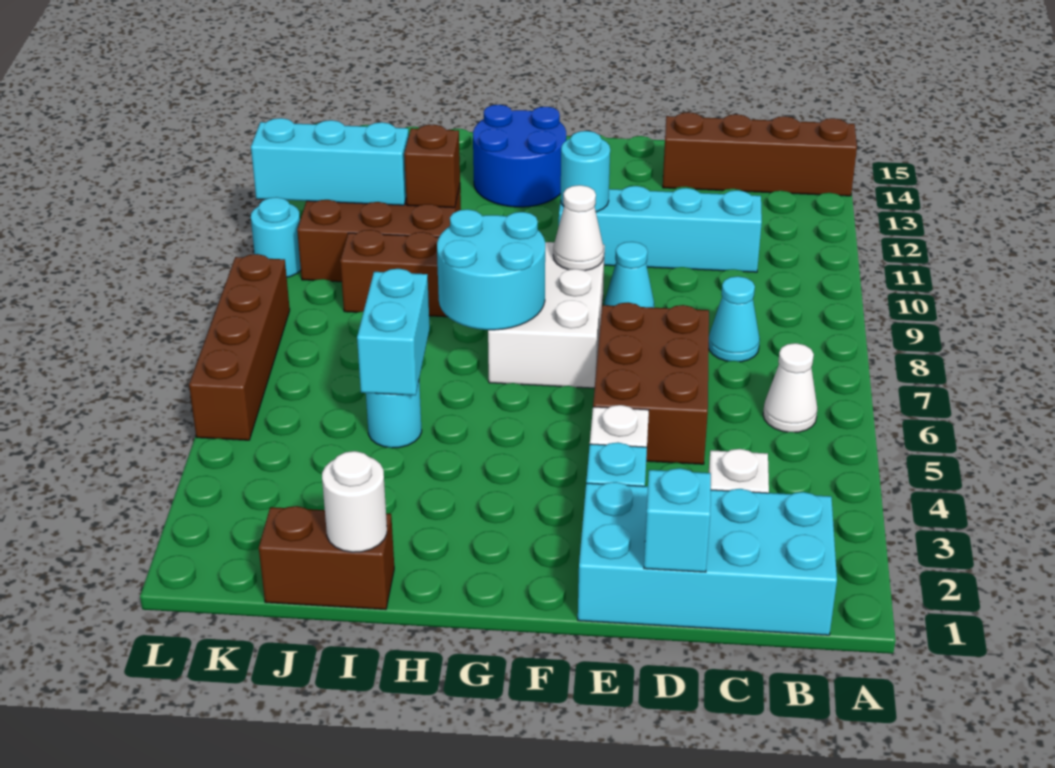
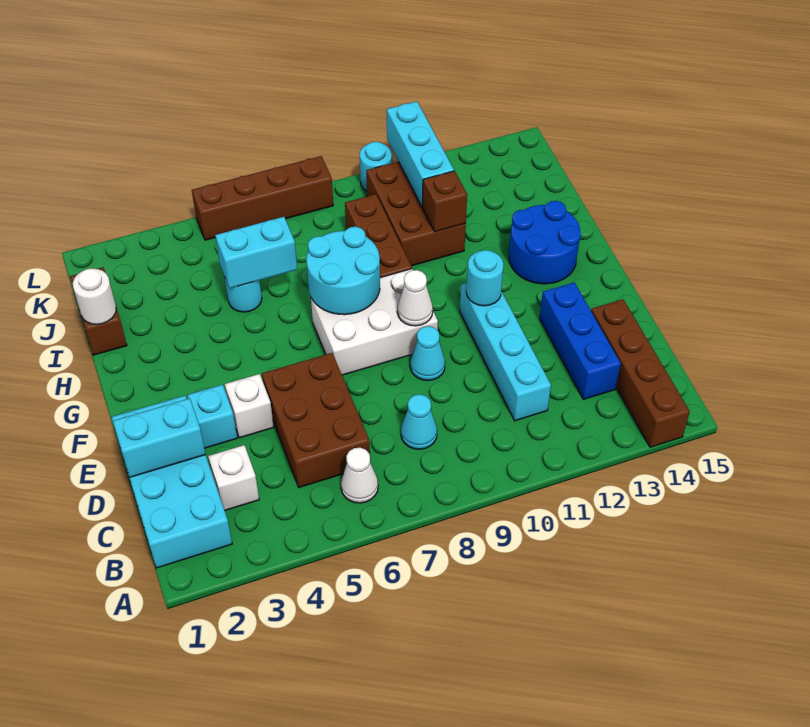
none -> blue 1x3 brick [539,282,621,399]
cyan 1x1 brick [644,468,711,572] -> cyan 1x2 brick [113,398,206,478]
brown 2x3 brick [593,303,709,464] -> brown 2x3 brick turned to [262,353,370,488]

